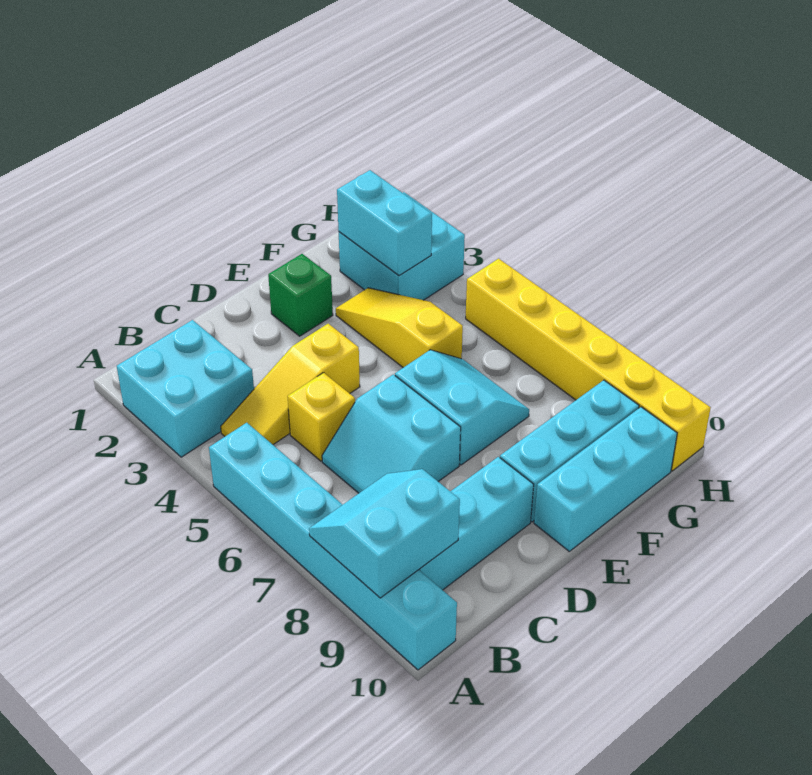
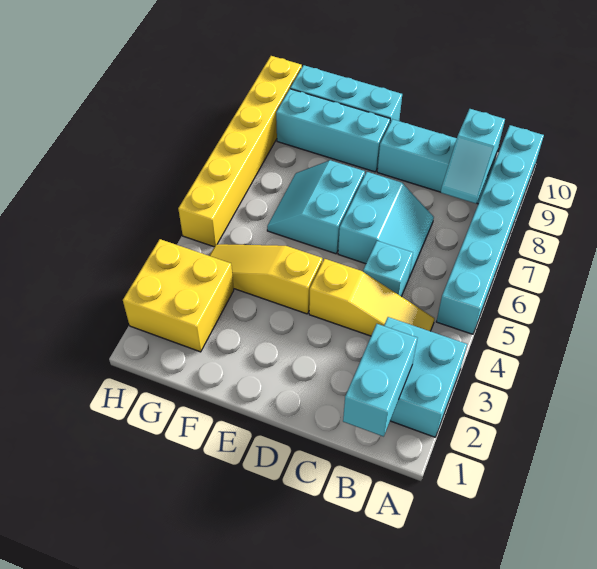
cyan 2x2 slope [309,469,460,598] -> cyan 1x2 slope [441,109,505,204]
yellow 1x1 brick [287,373,355,461] -> cyan 1x1 brick [363,241,413,297]
green 1x1 brick [268,254,333,336] -> none
yellow 1x3 slope [336,288,463,368] -> yellow 1x3 slope turned to [210,244,322,314]
cyan 2x2 brick [339,192,465,300] -> yellow 2x2 brick [123,239,234,352]
cyan 1x2 brick [337,170,432,276] -> cyan 1x2 brick moved to [343,324,417,437]

